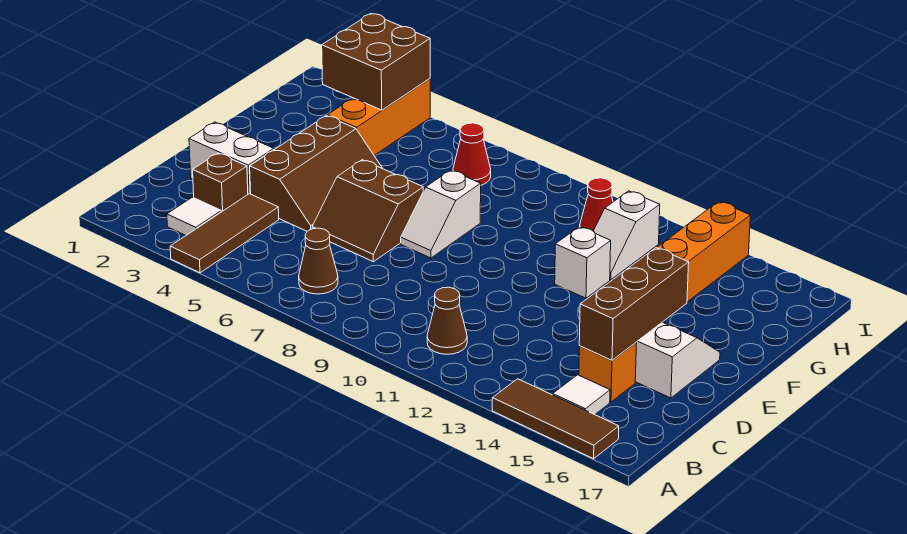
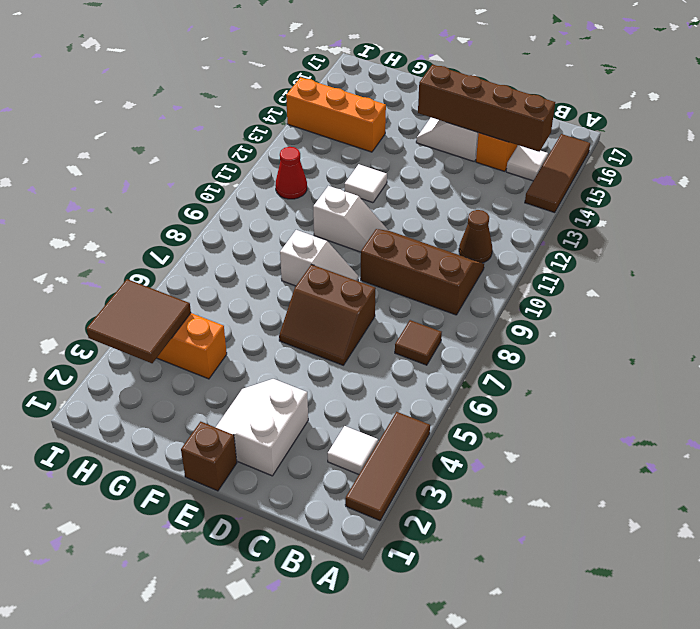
brown 1x3 tile [170,194,279,273] -> brown 1x3 tile turned to [345,412,430,521]
brown 1x1 cone [299,228,338,294] -> brown 1x1 tile [395,320,442,365]
brown 1x1 brick [193,153,248,212] -> brown 1x1 brick moved to [181,422,237,491]
brown 1x3 brick [579,248,689,360] -> brown 1x4 brick [418,65,555,152]
brown 2x3 slope [250,116,383,231] -> brown 2x3 slope moved to [361,229,484,315]
brown 2x2 slope [312,160,423,262] -> brown 2x2 slope turned to [279,265,376,365]
white 1x1 brick [555,227,611,298] -> white 1x1 tile [345,164,387,203]
white 1x2 slope [594,191,660,280] -> white 1x2 slope moved to [313,186,388,252]
brown 2x2 brick [322,14,430,110] -> brown 2x2 tile [87,279,191,363]
red 1x1 cone [453,123,491,185] -> none

